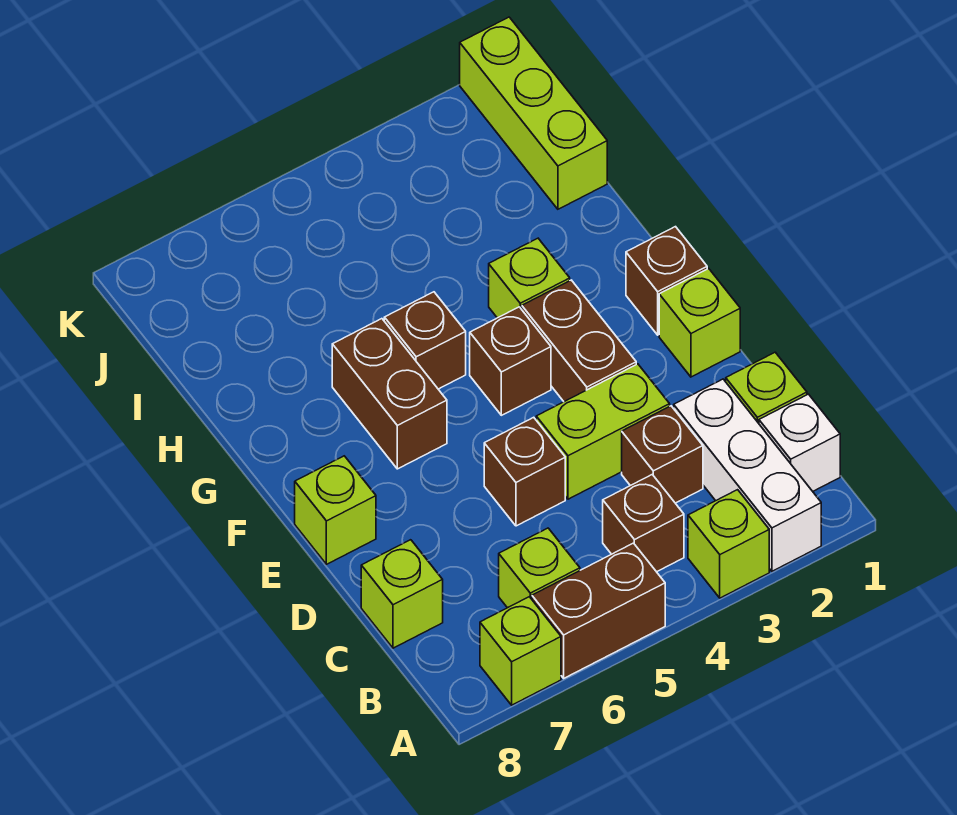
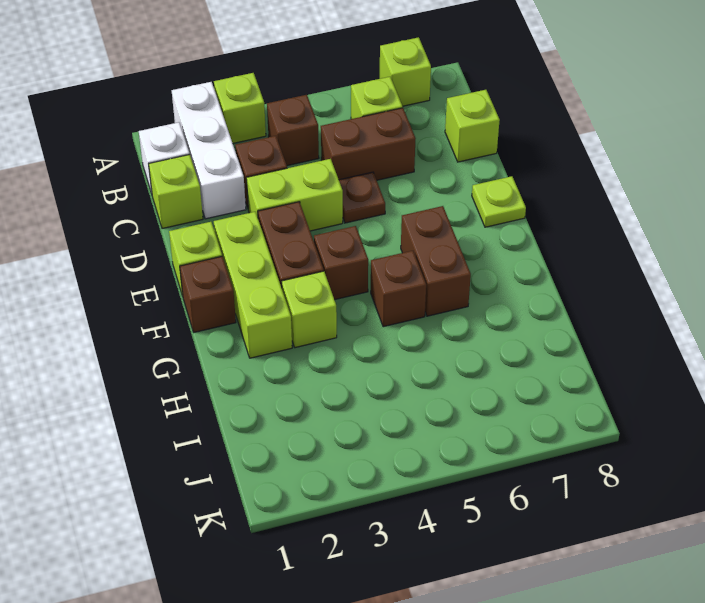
brown 1x2 brick [532,543,665,678] -> brown 1x2 brick moved to [321,108,416,180]
brown 1x1 brick [484,417,565,526] -> brown 1x1 plate [339,172,385,223]
lime 1x1 brick [295,456,376,564] -> lime 1x1 plate [472,176,526,227]
lime 1x3 brick [460,17,607,209] -> lime 1x3 brick moved to [214,212,292,358]

